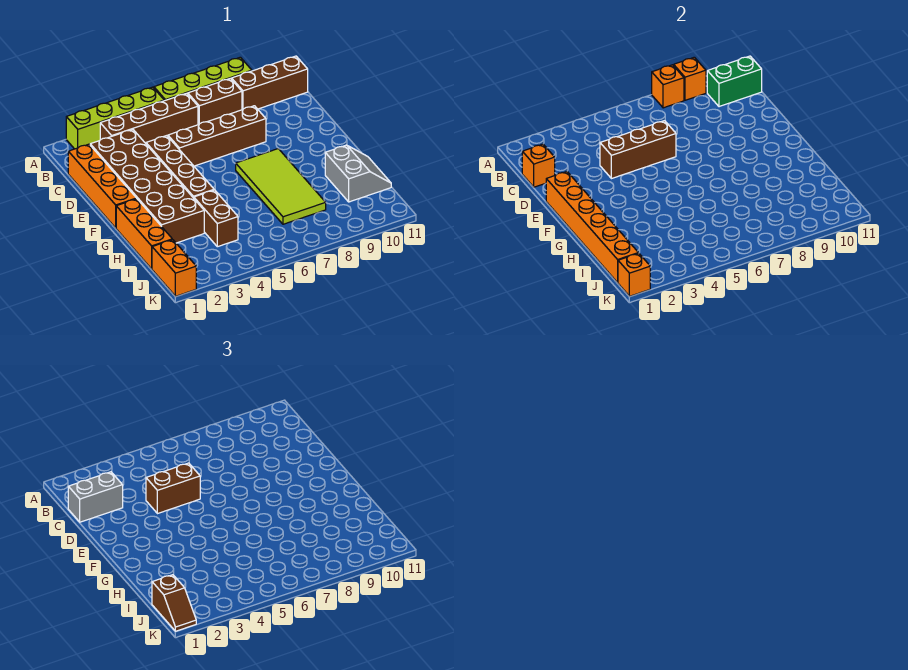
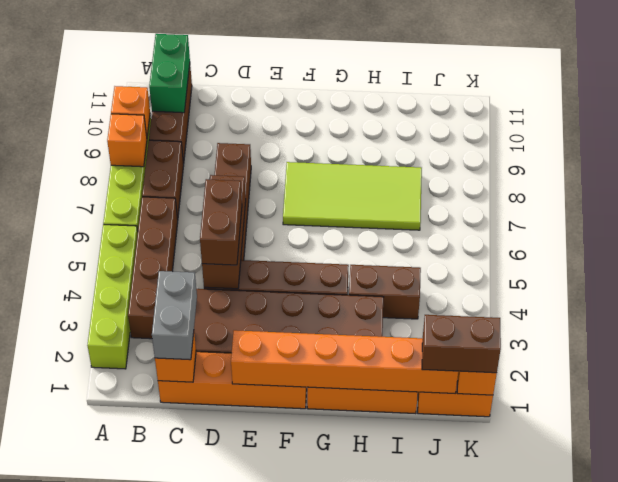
grey 2x2 slope [325,145,391,202] -> none
brown 1x2 slope [152,575,196,631] -> brown 1x2 brick [422,315,501,373]

